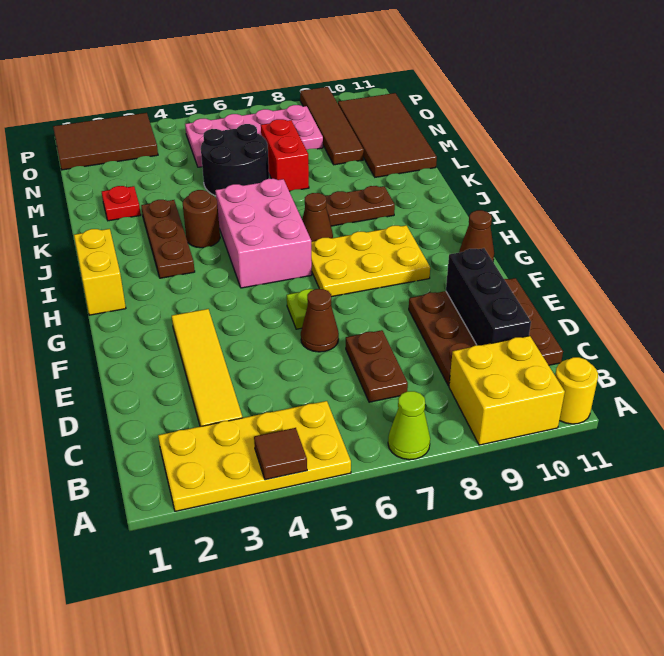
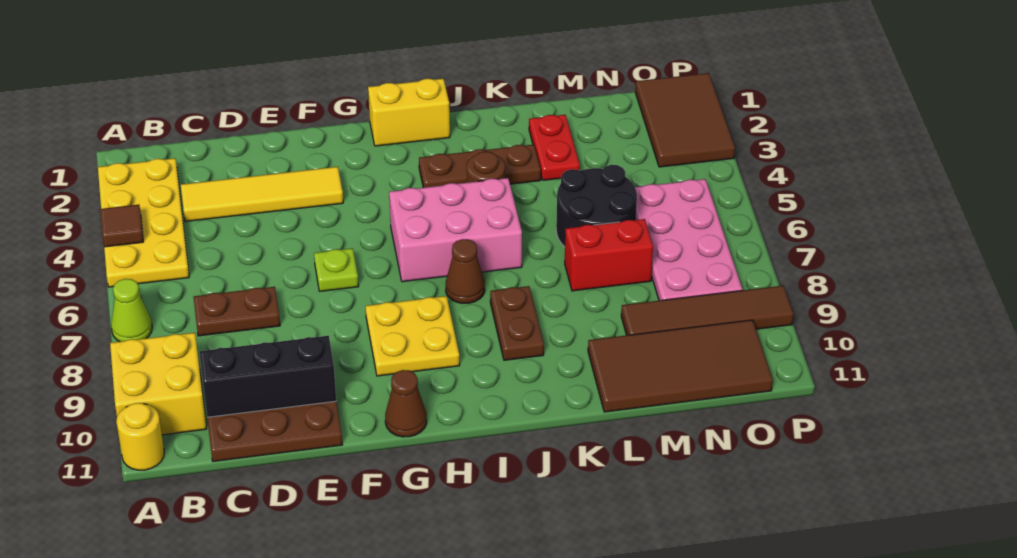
brown 1x1 cone [301,289,339,352] -> none
yellow 2x3 plate [311,225,430,297] -> yellow 2x2 plate [366,296,460,376]
red 1x1 plate [102,186,141,221] -> red 1x2 plate [529,115,580,180]

